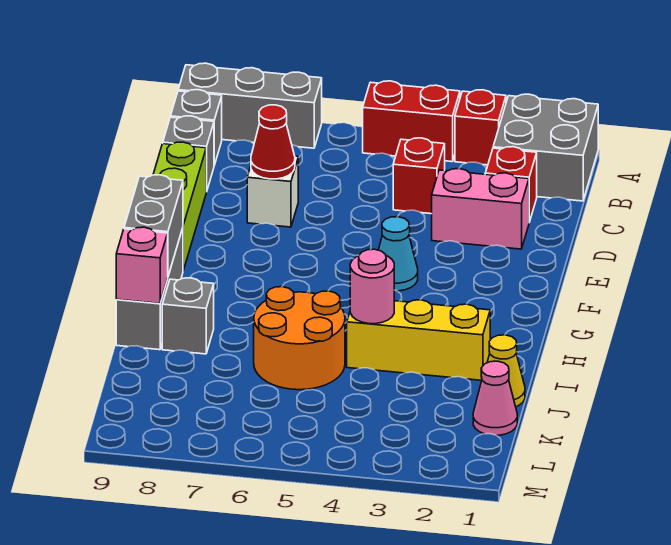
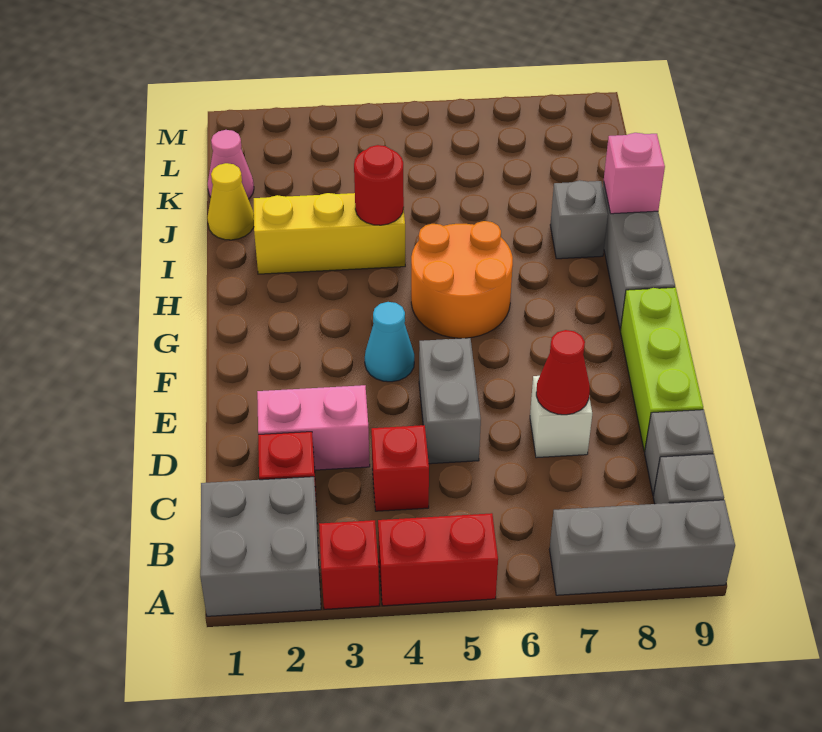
grey 1x2 brick [124,175,183,276] -> grey 1x2 brick moved to [419,338,481,464]
pink 1x1 round brick [350,249,394,324] -> red 1x1 round brick [354,145,404,225]
orange 2x2 round brick [254,287,345,390] -> orange 2x2 round brick moved to [411,221,513,338]

